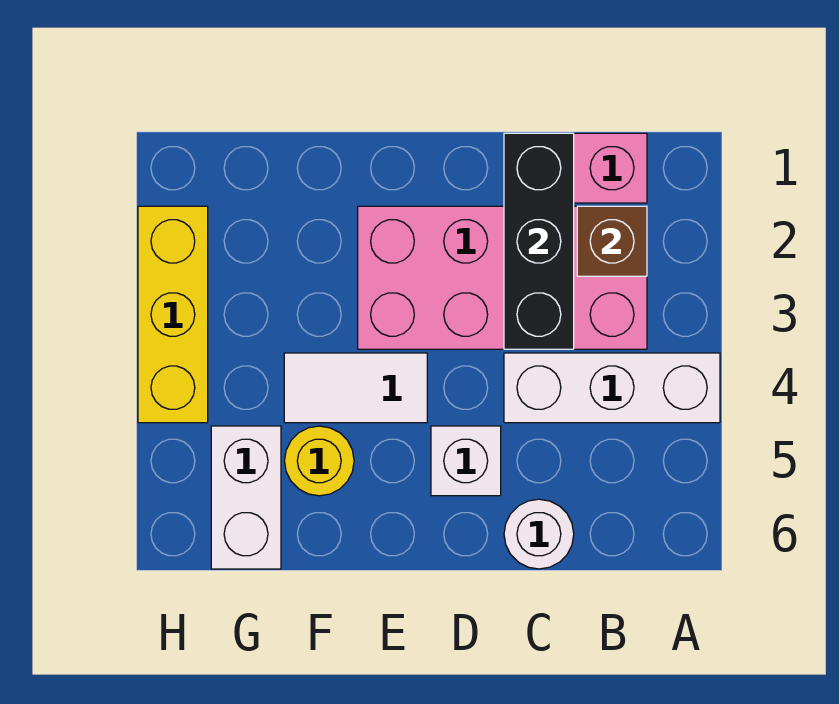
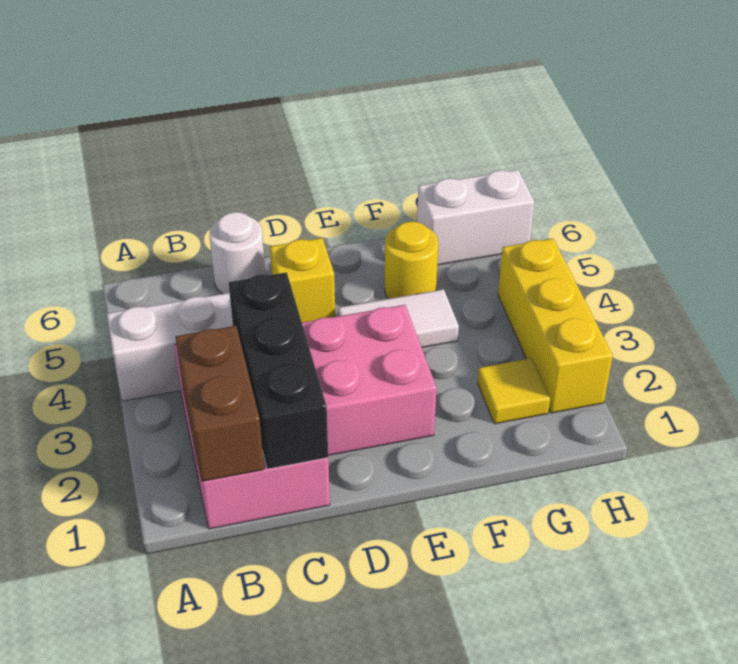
brown 1x1 brick [577,206,647,276] -> brown 1x2 brick [175,326,264,481]
white 1x1 brick [431,426,501,496] -> yellow 1x1 brick [270,238,335,322]
none -> yellow 1x1 tile [478,358,550,424]
white 1x2 brick [211,426,281,569] -> white 1x2 brick turned to [417,170,534,265]

